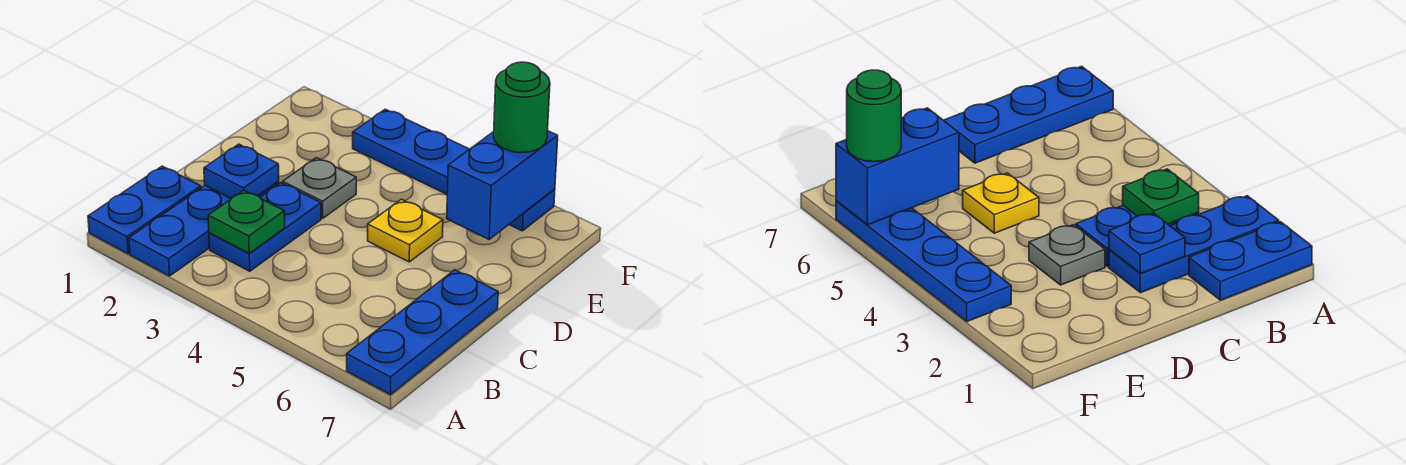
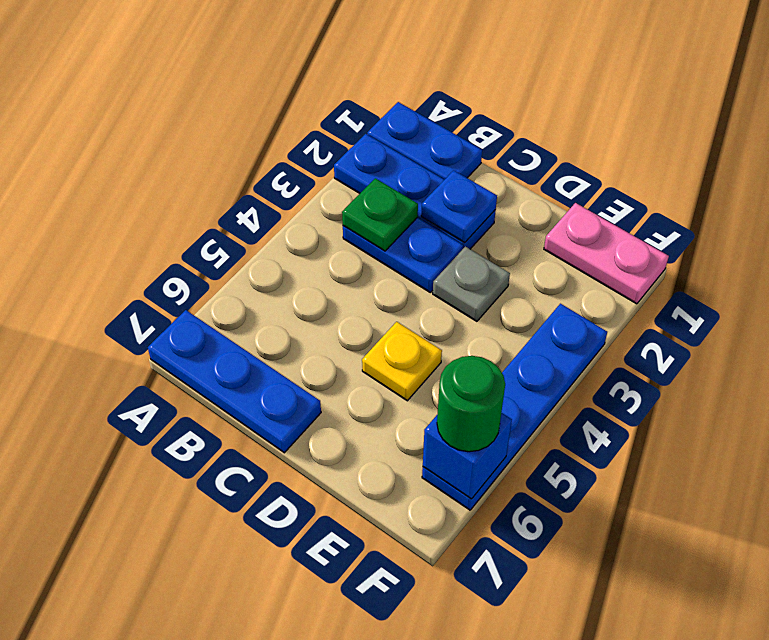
none -> pink 1x2 plate [544,203,669,304]
blue 1x2 brick [447,131,558,239] -> blue 1x1 brick [423,413,512,499]

